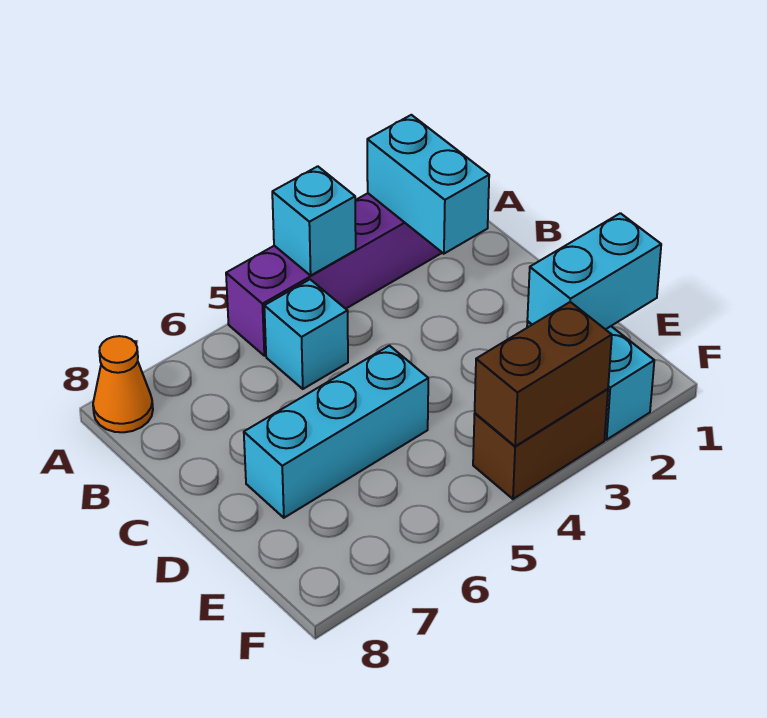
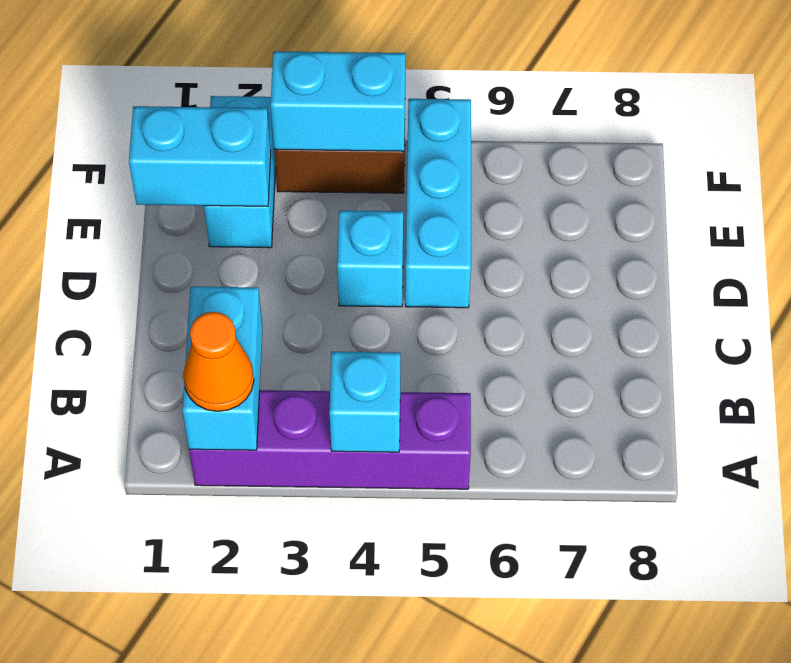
orange 1x1 cone [93,336,153,432] -> orange 1x1 cone moved to [183,312,254,411]
cyan 1x1 brick [264,279,348,389] -> cyan 1x1 brick moved to [337,211,403,307]
cyan 1x3 brick [244,346,428,518] -> cyan 1x3 brick turned to [405,99,471,308]
brown 1x2 brick [475,302,612,446] -> cyan 1x2 brick [271,51,405,151]

